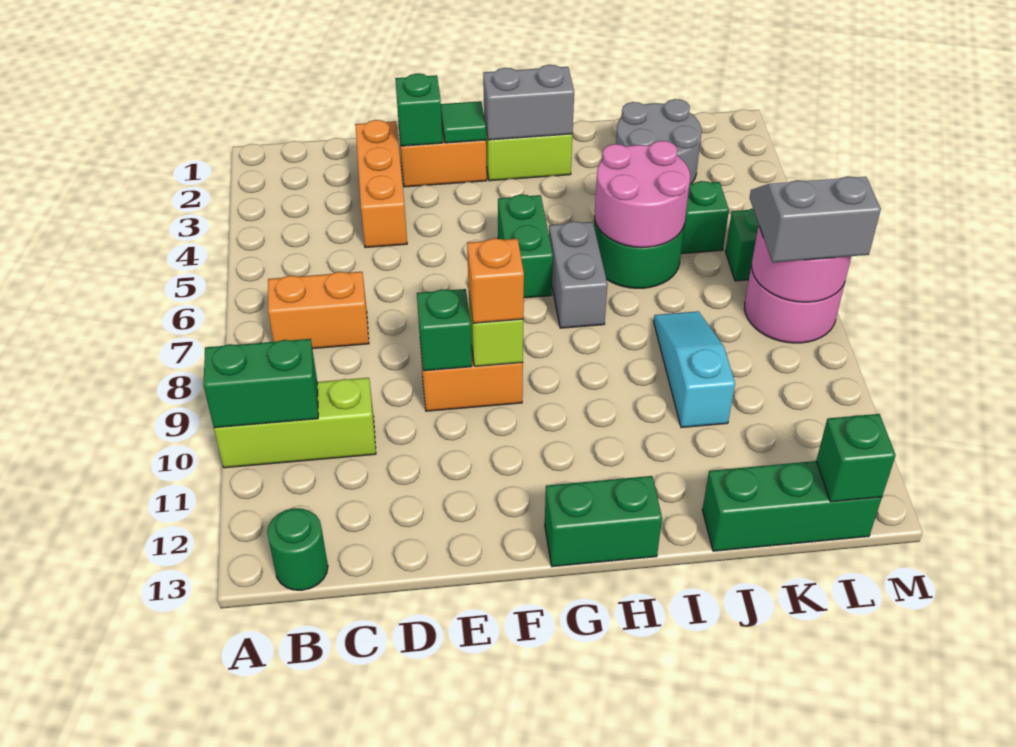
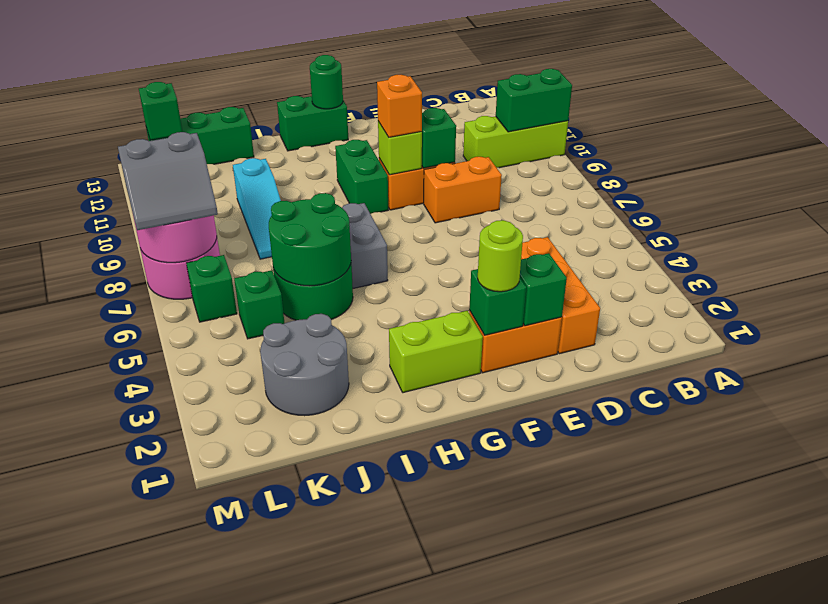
orange 1x2 brick [268,272,369,349] -> orange 1x2 brick moved to [424,157,502,223]
green 1x1 round brick [267,508,328,590] -> green 1x1 round brick moved to [310,55,343,109]
green 1x1 tile [441,101,486,143] -> green 1x1 brick [469,269,526,335]
none -> lime 1x1 round brick [478,220,523,292]
grey 1x2 brick [483,65,574,140] -> none
green 1x2 brick [498,195,553,298] -> green 1x2 brick moved to [335,140,388,214]
pink 2x2 round brick [594,141,690,248] -> green 2x2 round brick [269,193,351,286]

